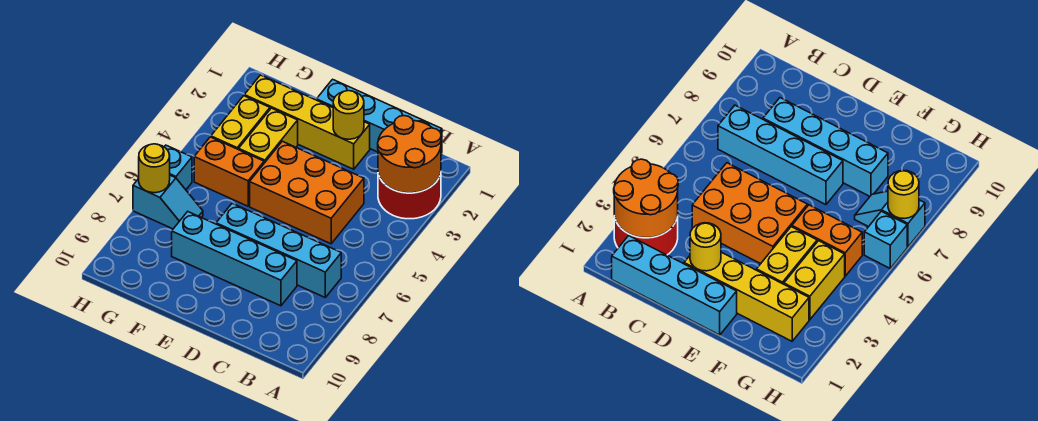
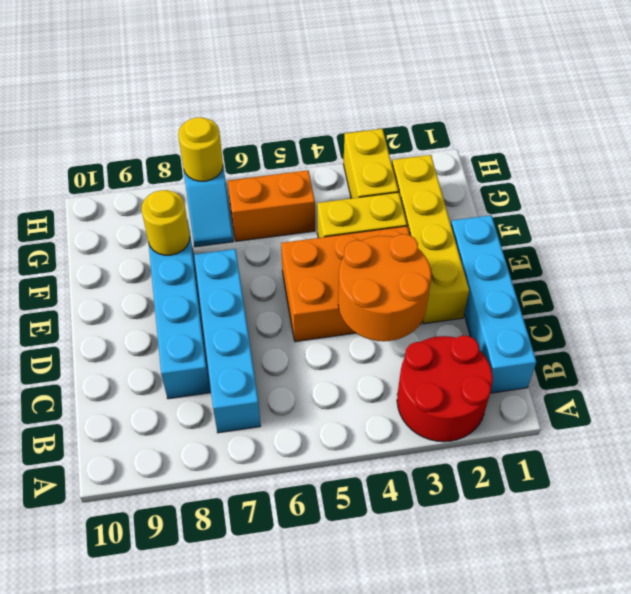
orange 2x2 round brick [378,116,441,193] -> orange 2x2 round brick moved to [338,234,431,341]
orange 2x3 brick [250,141,364,244] -> orange 2x3 brick turned to [281,226,410,342]
yellow 1x1 round brick [333,91,364,139] -> yellow 1x1 round brick moved to [141,190,190,255]
orange 1x2 brick [194,137,264,206] -> orange 1x2 brick turned to [228,170,315,241]
yellow 1x2 brick [211,96,270,150] -> yellow 1x2 brick turned to [343,129,398,198]
cyan 1x1 brick [165,145,192,190] -> none

